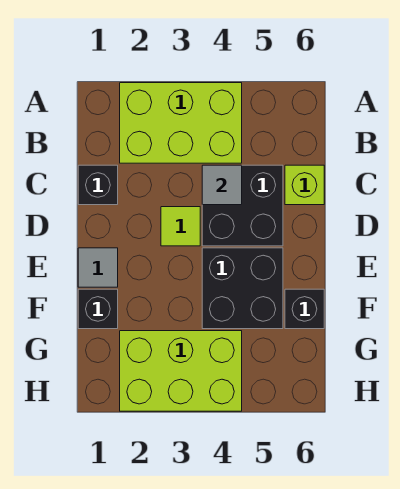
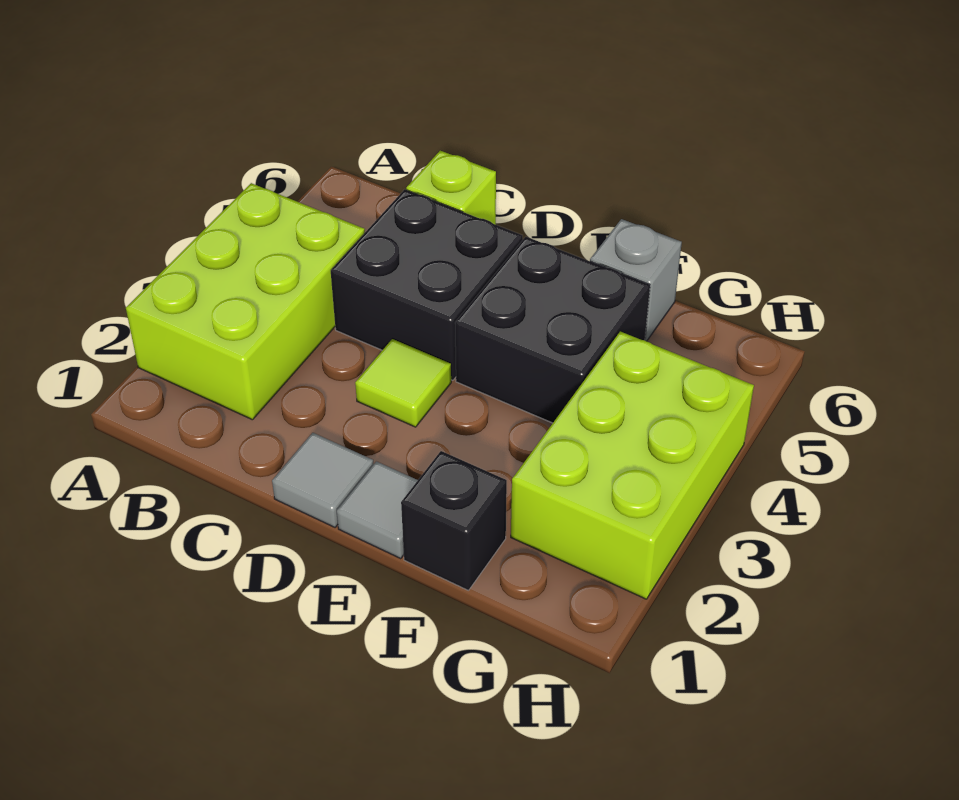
black 1x1 brick [78,165,118,205] -> none
grey 1x1 tile [202,165,242,205] -> grey 1x1 tile moved to [272,433,374,527]
black 1x1 brick [285,289,324,329] -> grey 1x1 brick [590,219,682,341]

